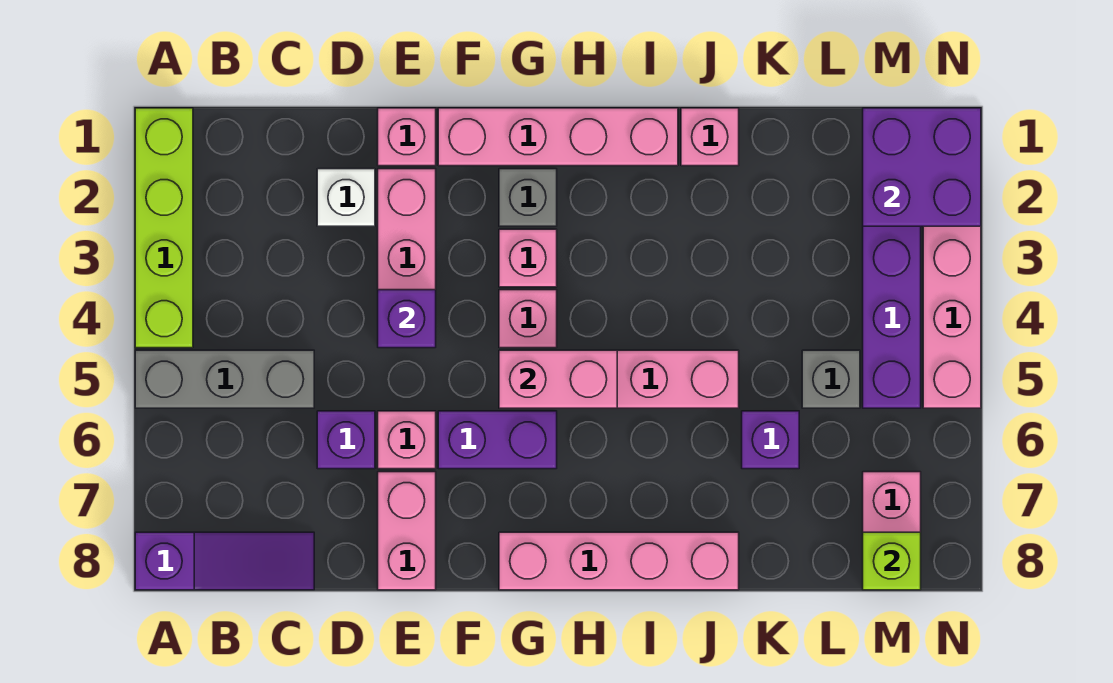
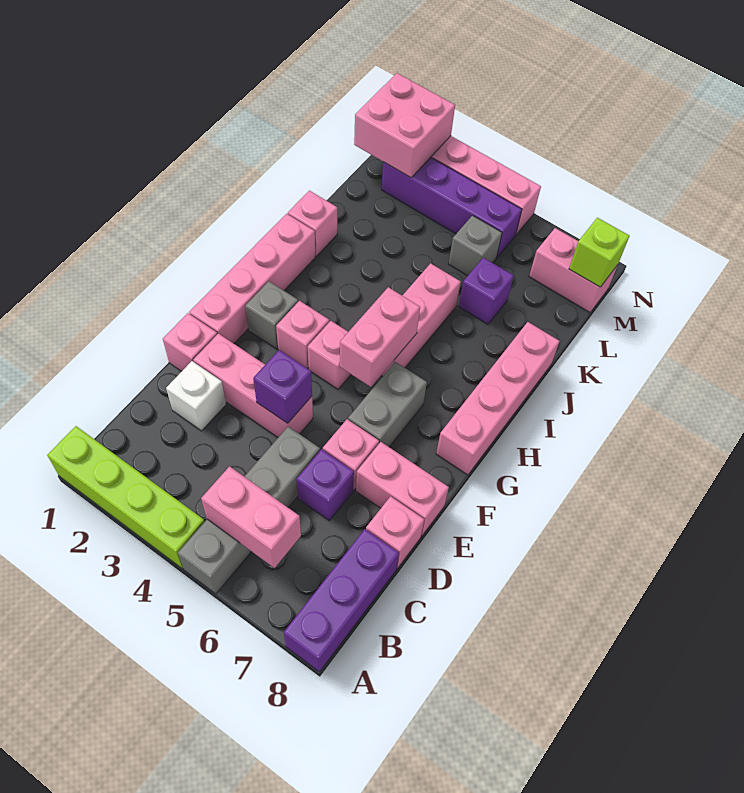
grey 1x3 brick [135,350,314,408] -> grey 1x4 brick [178,427,320,594]
purple 1x3 slope [135,532,314,590] -> purple 1x3 brick [284,529,399,672]
none -> pink 1x2 brick [201,466,301,568]
none -> pink 1x1 brick [366,496,424,569]
purple 1x2 brick [438,411,557,469] -> grey 1x2 brick [348,362,427,447]
purple 2x2 brick [863,108,981,226] -> pink 2x2 brick [354,73,455,178]

